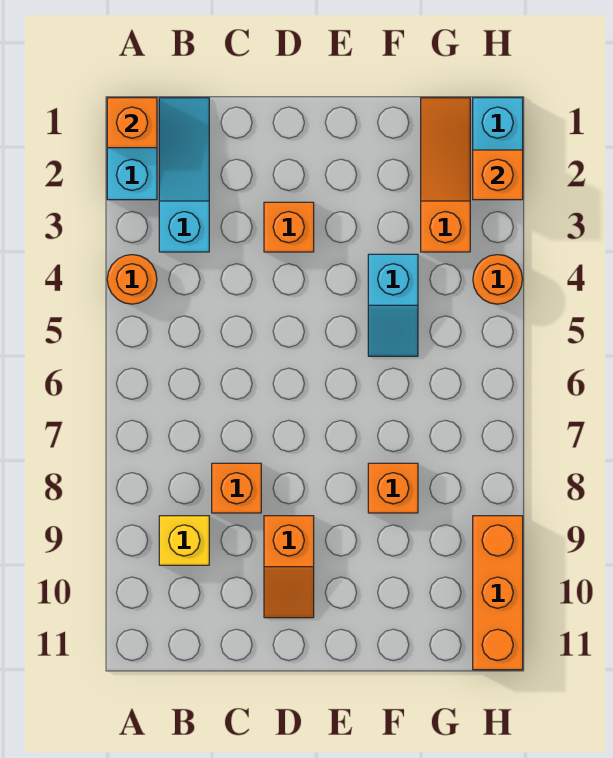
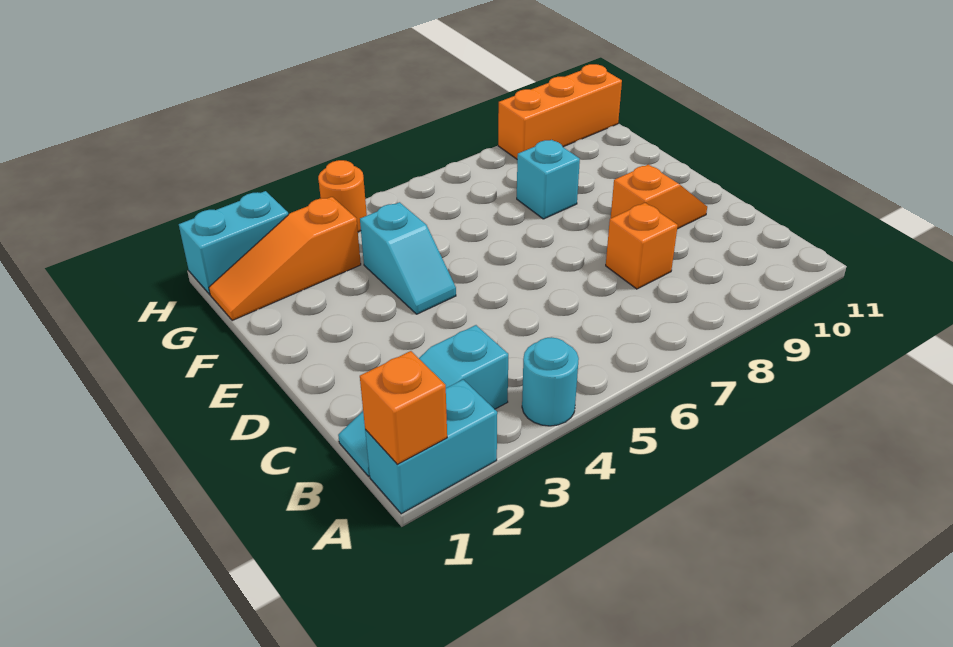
orange 1x1 round brick [107,255,157,304] -> cyan 1x1 round brick [522,337,579,426]
yellow 1x1 brick [159,516,209,565] -> none
orange 1x1 brick [264,202,314,252] -> none
cyan 1x2 slope [368,254,418,356] -> cyan 1x2 slope turned to [360,202,456,314]
orange 1x1 brick [368,463,418,513] -> cyan 1x1 brick [517,140,580,219]
orange 1x1 brick [473,150,523,200] -> none

